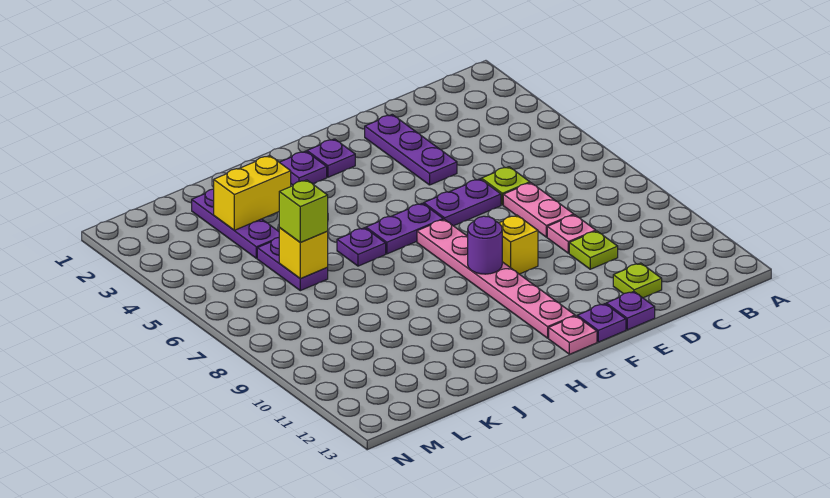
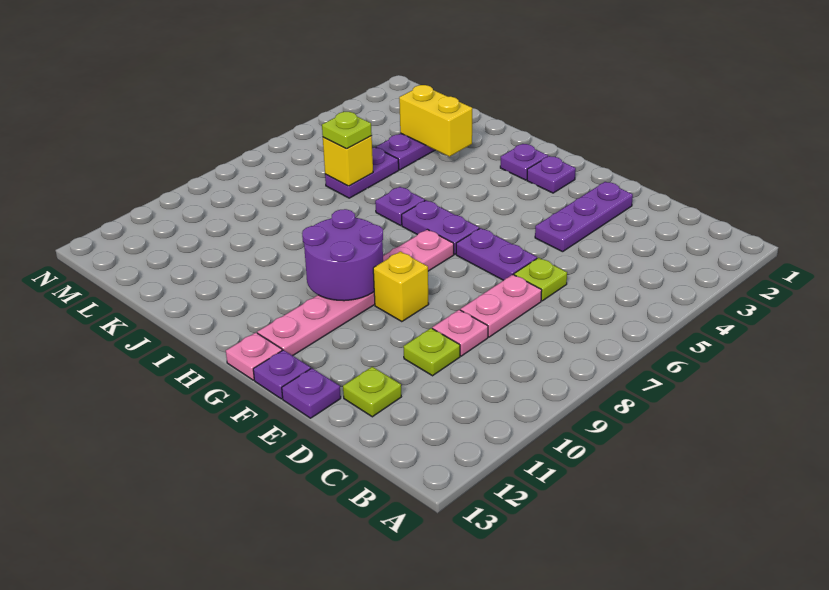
purple 1x1 round brick [468,216,502,274] -> purple 2x2 round brick [302,209,383,301]
lime 1x1 brick [279,180,328,242] -> lime 1x1 plate [322,112,372,149]

